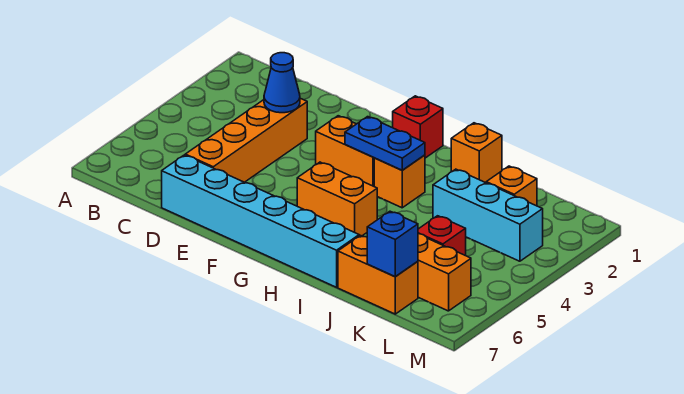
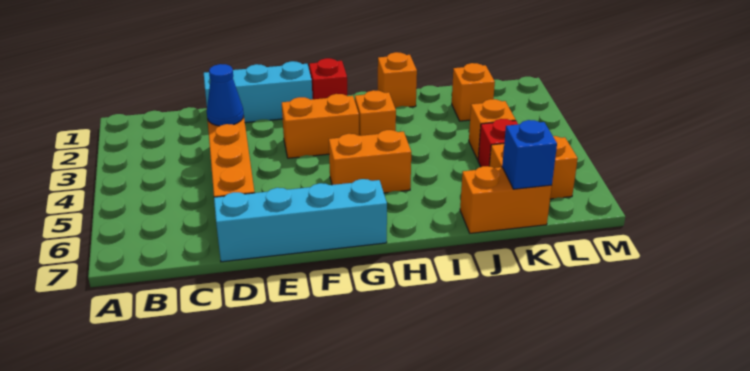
cyan 1x6 brick [162,155,359,287] -> cyan 1x4 brick [214,179,387,262]
blue 1x2 plate [345,117,425,170] -> none
cyan 1x3 brick [433,169,543,261] -> cyan 1x3 brick moved to [204,61,312,123]
none -> orange 1x1 brick [469,99,516,160]

